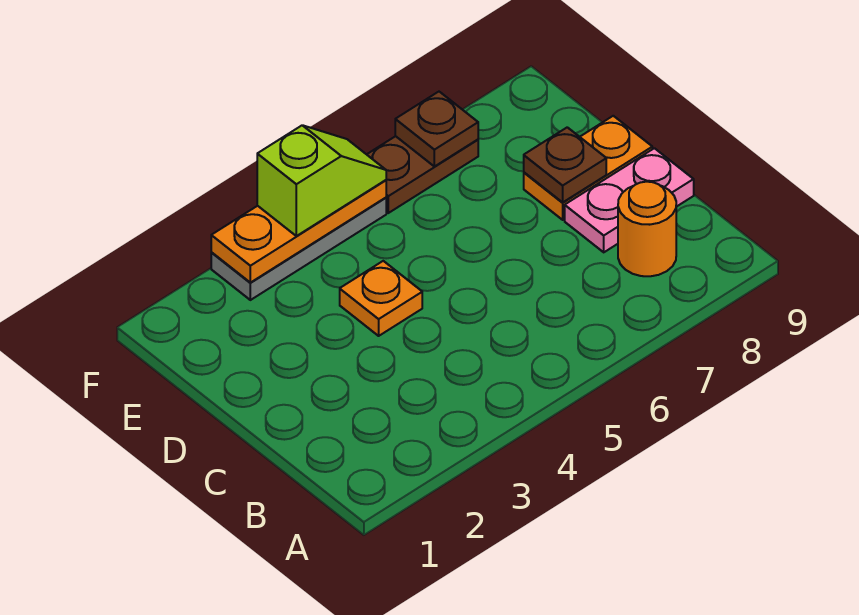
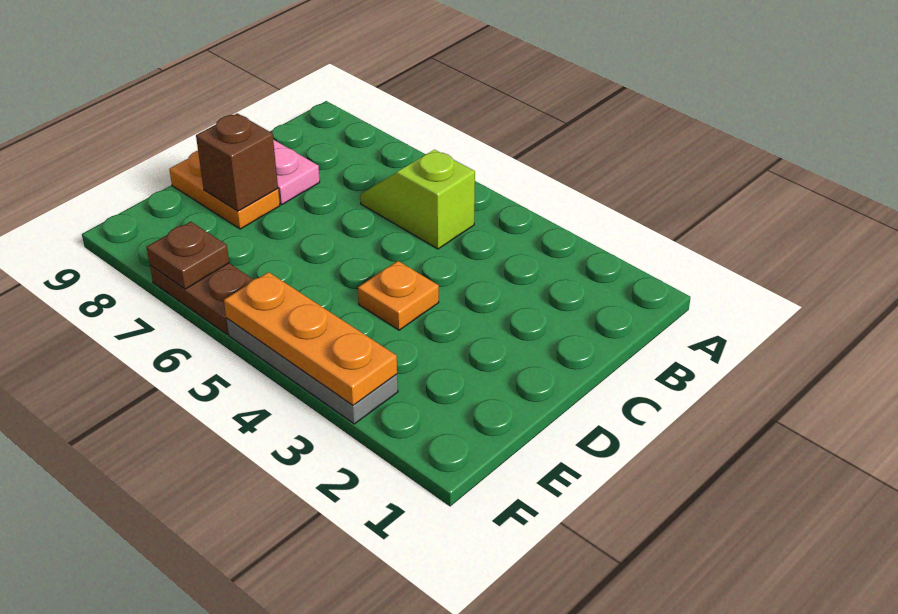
orange 1x1 round brick [618,182,676,276] -> none
brown 1x1 plate [524,127,606,203] -> brown 1x1 brick [196,113,278,211]
lime 1x2 slope [257,125,386,236] -> lime 1x2 slope moved to [360,150,475,249]

